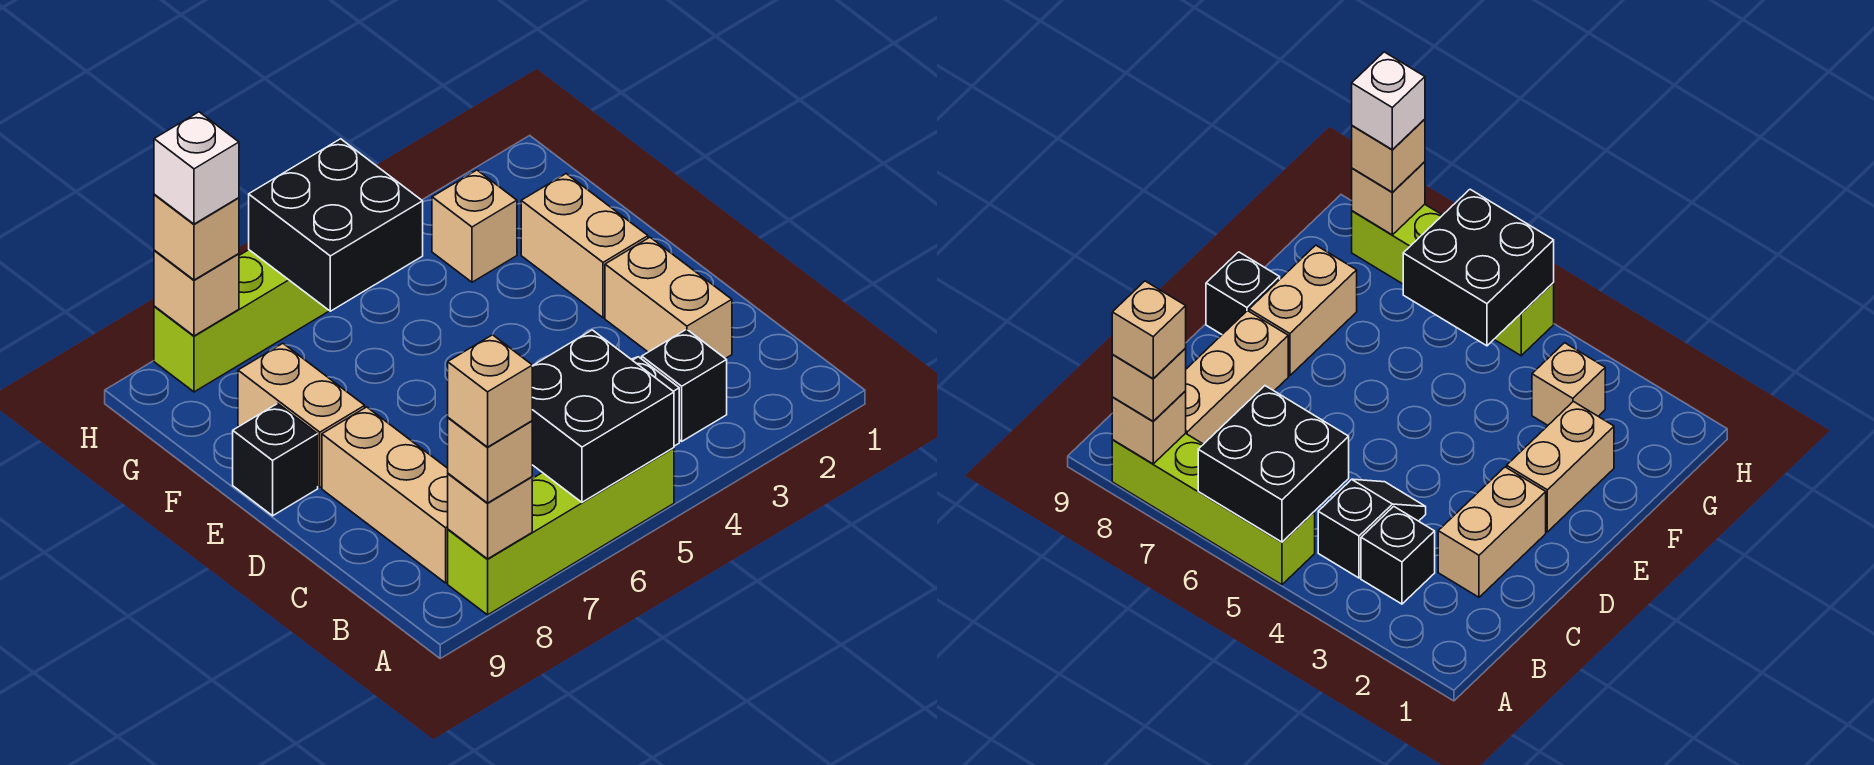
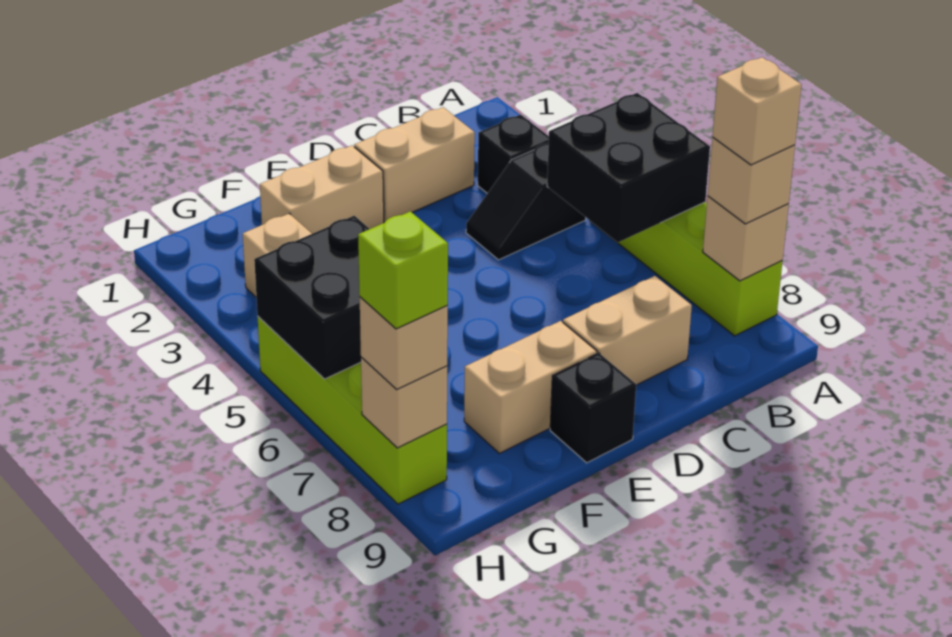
tan 1x3 brick [322,407,448,583] -> tan 1x2 brick [563,276,692,385]
white 1x1 brick [154,112,239,224] -> lime 1x1 brick [358,211,448,329]

